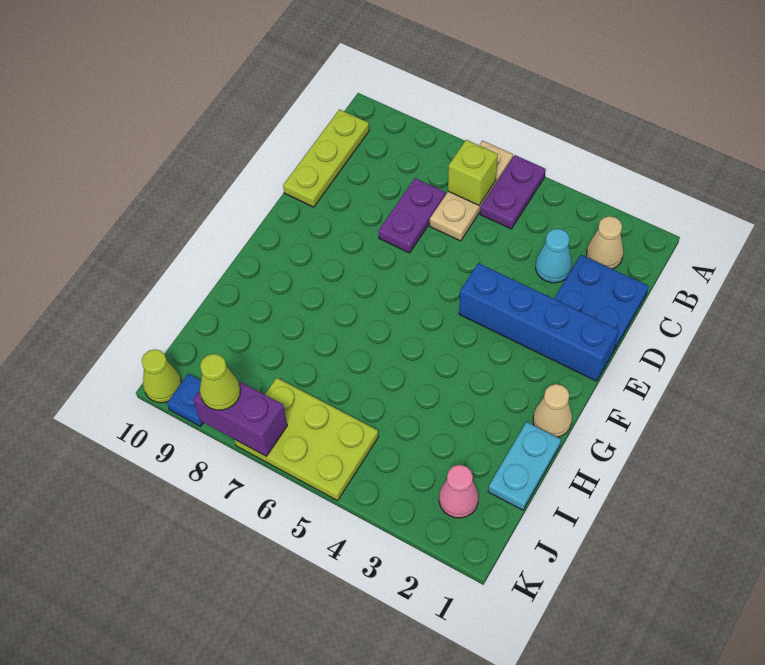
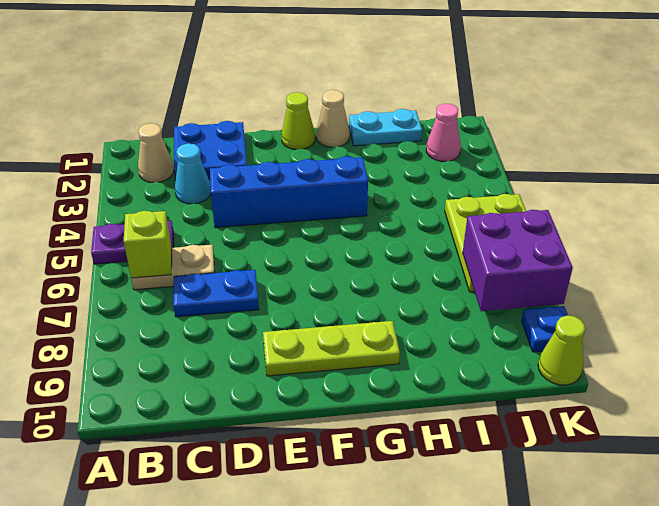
tan 1x3 plate [430,141,513,241] -> tan 1x2 plate [131,245,215,290]
lime 1x3 plate [283,110,369,207] -> lime 1x3 plate moved to [263,321,400,376]
purple 1x2 plate [378,178,446,253] -> blue 1x2 plate [173,270,259,317]
blue 1x4 brick [459,263,619,381] -> blue 1x4 brick turned to [210,156,368,228]
purple 1x2 brick [193,381,287,457] -> purple 2x2 brick [463,210,573,311]
lime 1x1 cone [200,354,240,410] -> lime 1x1 cone moved to [281,92,315,150]

